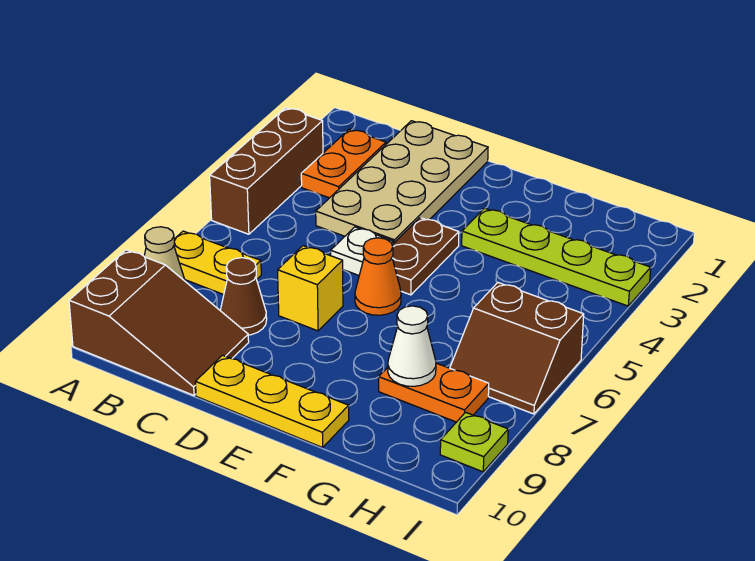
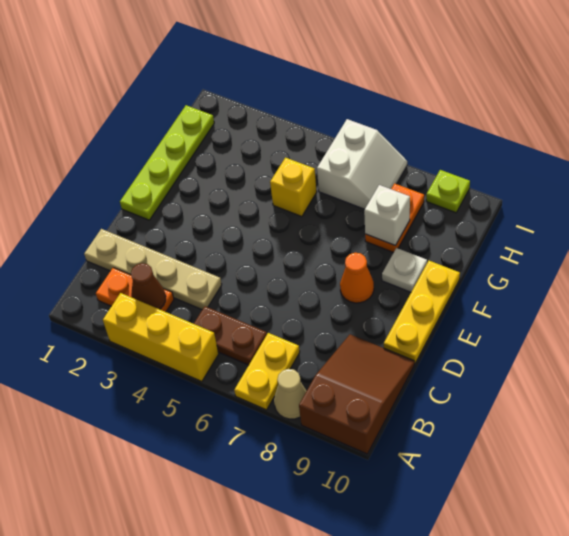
brown 1x3 brick [210,108,323,234] -> yellow 1x3 brick [103,293,219,382]
tan 2x4 plate [316,121,488,244] -> tan 1x4 plate [84,229,222,310]
brown 1x1 cone [220,258,267,335] -> brown 1x1 cone moved to [131,263,166,309]
white 1x1 plate [331,227,393,275] -> white 1x1 plate moved to [382,248,427,292]
yellow 1x1 brick [278,246,343,331] -> yellow 1x1 brick moved to [270,158,317,217]
brown 1x2 plate [392,218,459,295] -> brown 1x2 plate moved to [194,306,267,365]
orange 1x1 cone [355,238,401,315] -> orange 1x1 cone moved to [340,253,374,303]
lime 1x4 plate [462,208,651,306] -> lime 1x4 plate moved to [120,105,214,220]
white 1x1 cone [388,306,436,386] -> white 1x1 brick [364,185,410,246]
brown 2x2 slope [450,283,584,414] -> white 2x2 slope [317,119,407,209]

